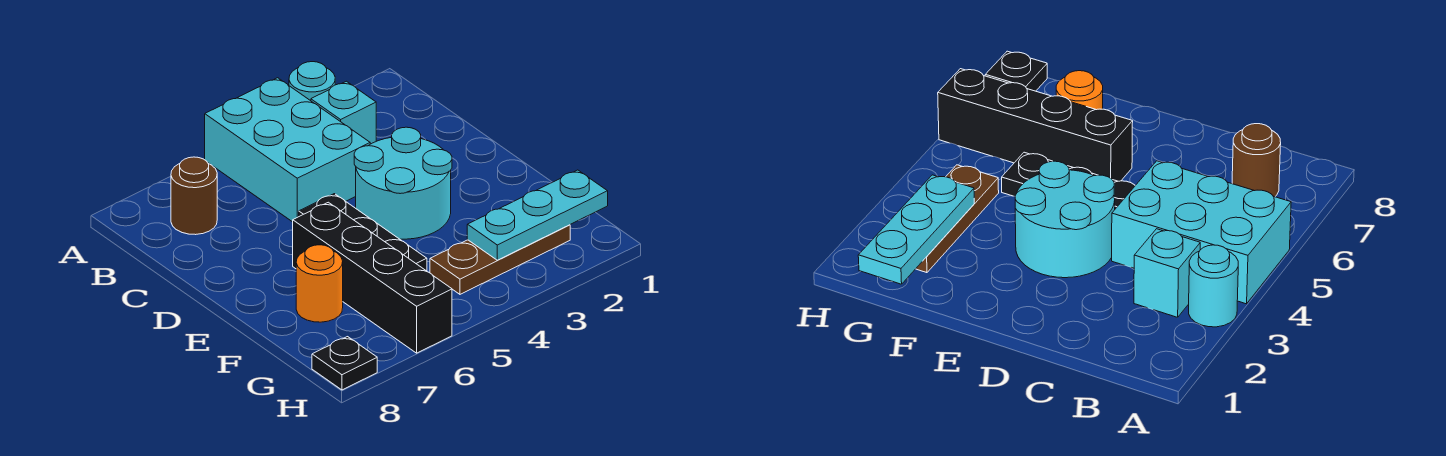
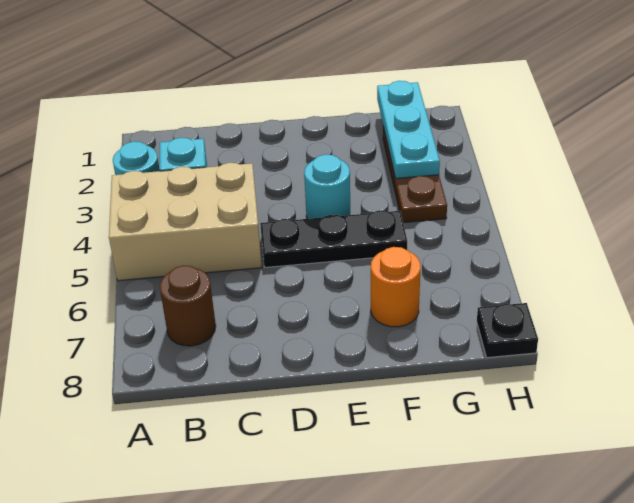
cyan 2x3 brick [205,78,370,222] -> tan 2x3 brick [109,163,262,281]
cyan 2x2 round brick [354,127,452,239] -> cyan 1x1 round brick [304,154,350,219]
black 1x4 brick [293,202,452,353] -> none

